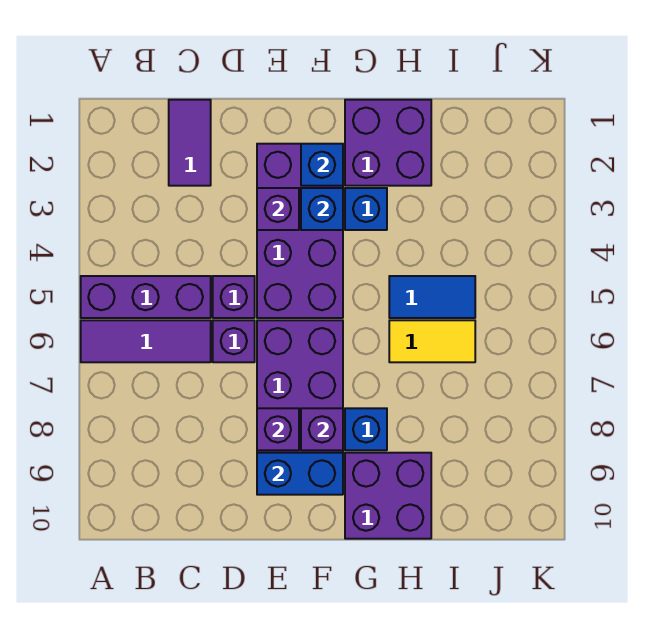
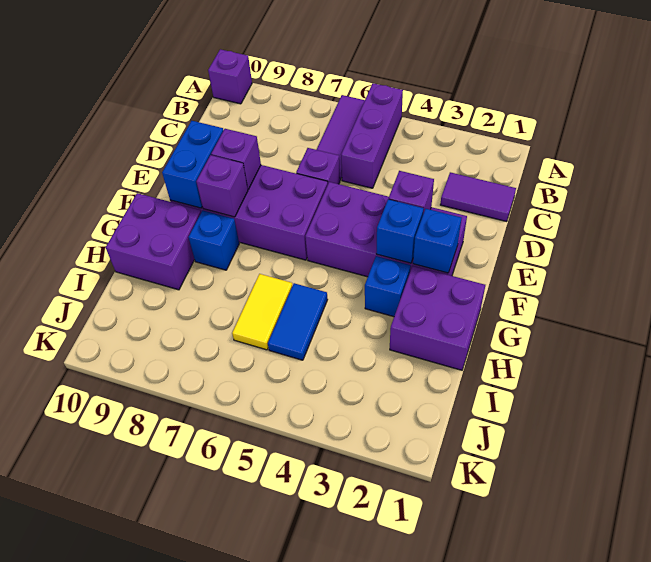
purple 1x1 brick [213,276,255,318] -> purple 1x1 brick moved to [208,49,252,104]

